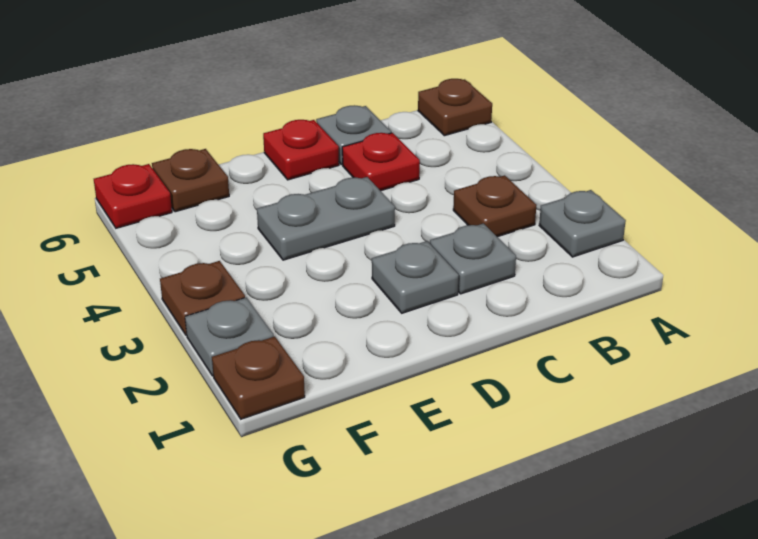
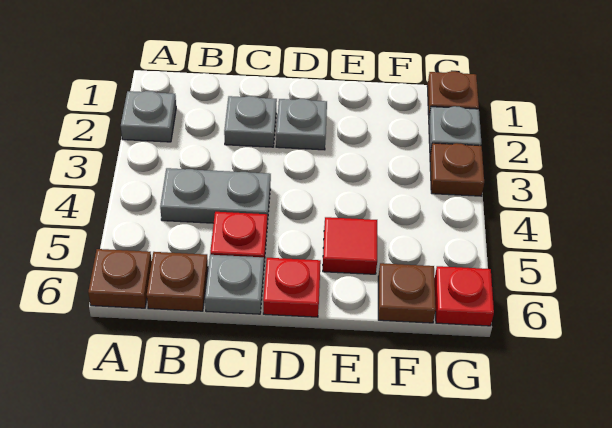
brown 1x1 plate [453,175,536,237] -> brown 1x1 plate moved to [147,252,208,311]
grey 1x2 plate [257,177,395,260] -> grey 1x2 plate moved to [160,168,271,224]
none -> red 1x1 tile [323,217,377,274]

